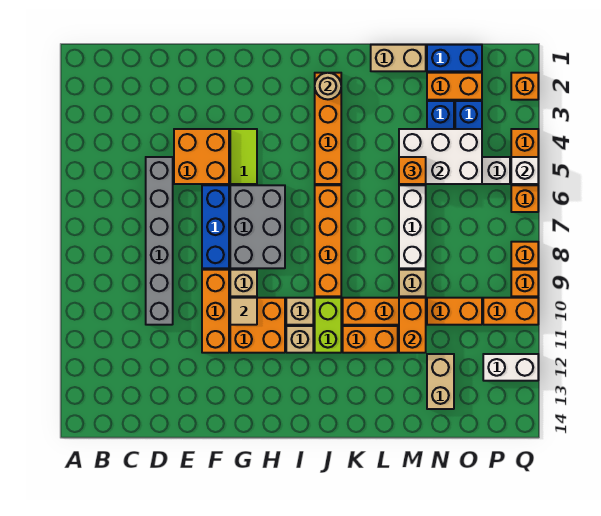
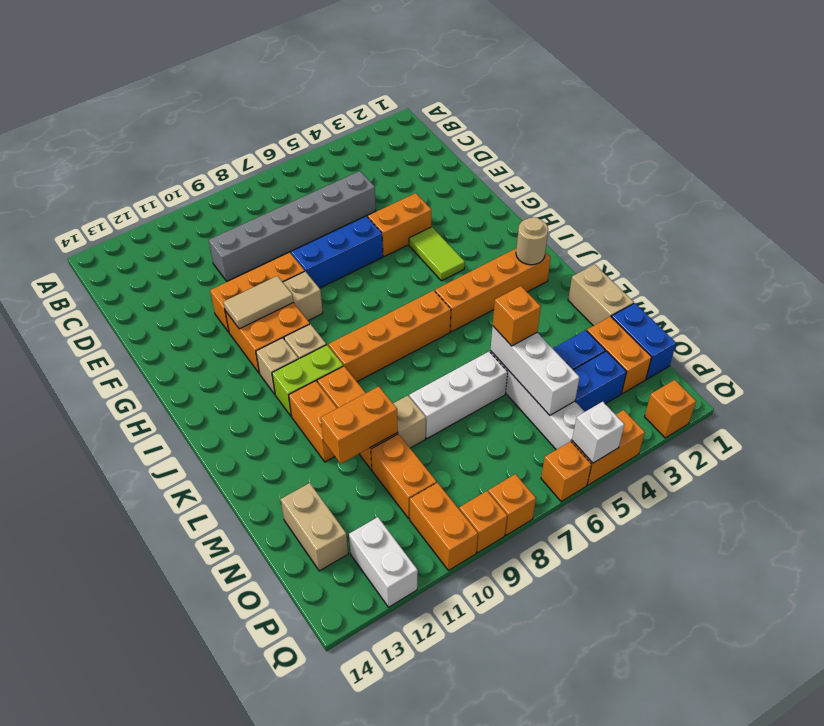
orange 2x2 brick [174,129,229,184] -> orange 1x2 brick [368,193,431,257]
lime 1x2 tile [230,129,257,184] -> lime 1x2 tile turned to [409,227,465,281]
grey 2x3 brick [230,185,285,268] -> none
tan 1x1 tile [230,298,257,325] -> tan 1x2 tile [223,276,293,329]
white 2x3 brick [399,129,482,184] -> white 1x3 brick [491,326,580,415]
tan 1x2 brick [427,354,454,409] -> tan 1x2 brick turned to [281,483,348,571]

